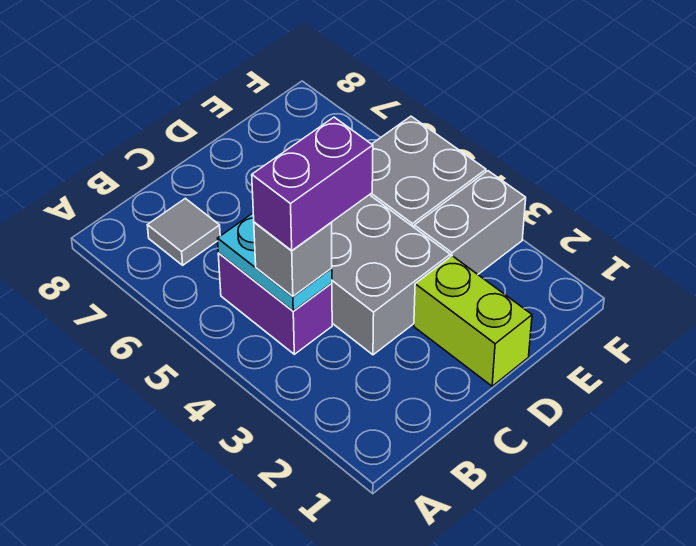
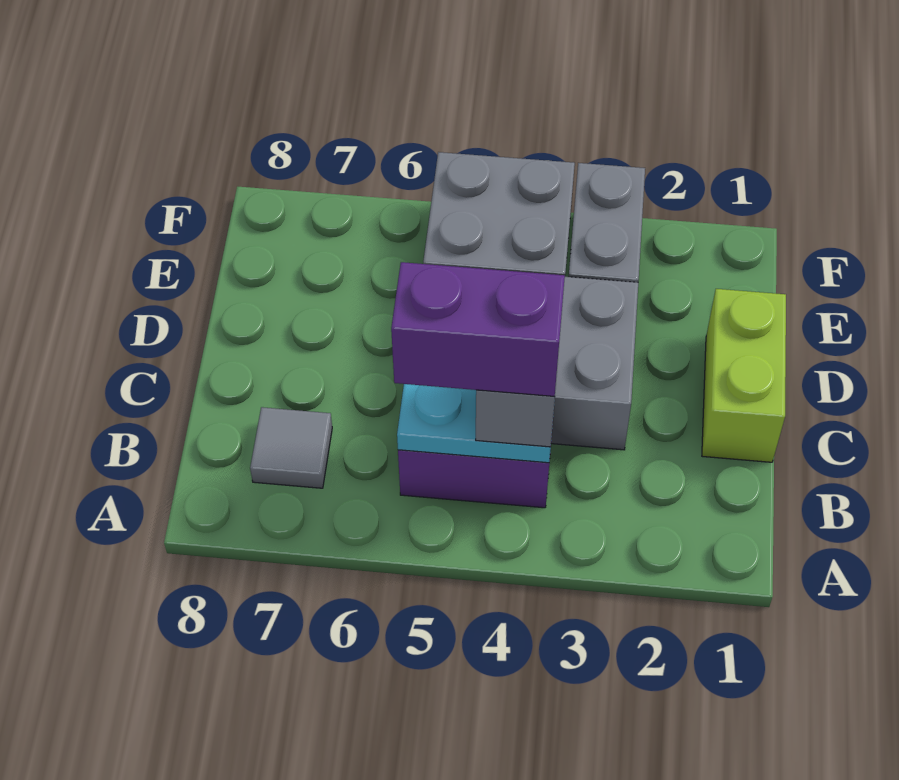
purple 1x2 brick [252,117,373,250] -> purple 1x2 brick turned to [391,262,565,397]
lime 1x2 brick [414,256,532,386] -> lime 1x2 brick turned to [702,289,786,462]

